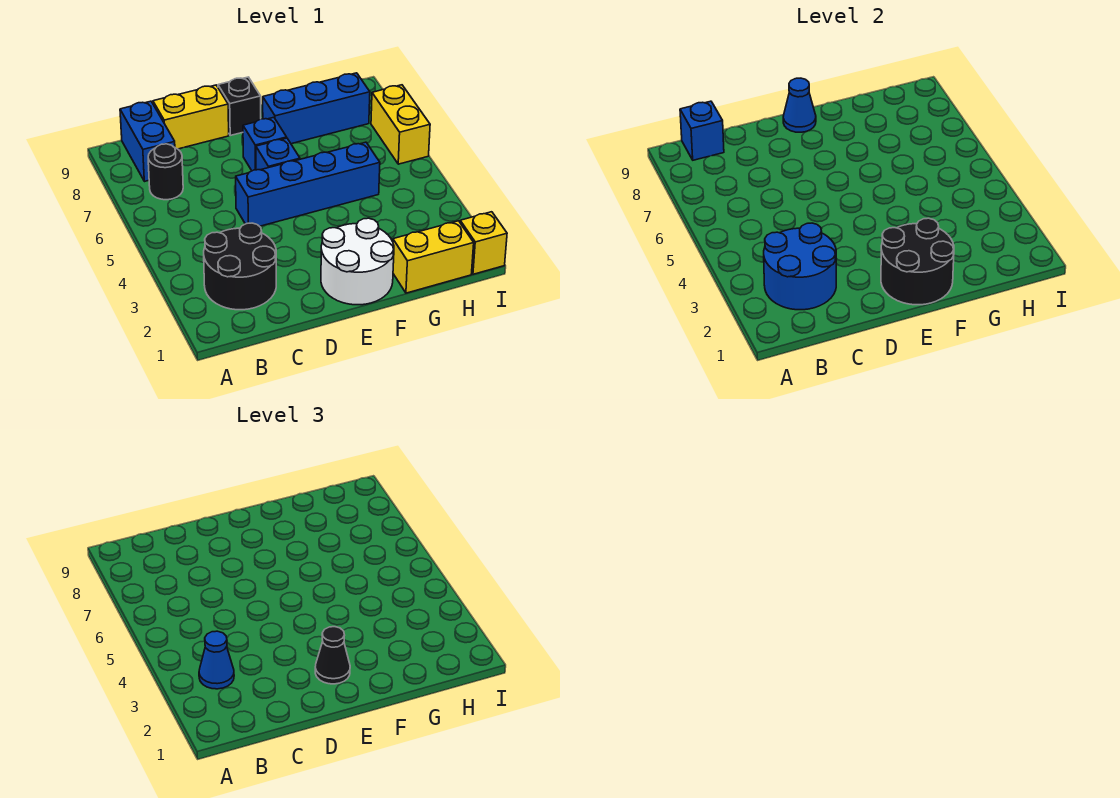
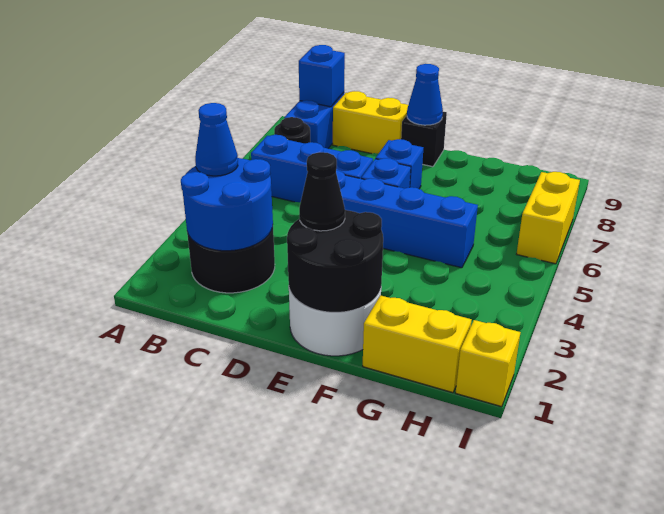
blue 1x3 brick [263,73,370,144] -> blue 1x3 brick moved to [251,135,373,202]

